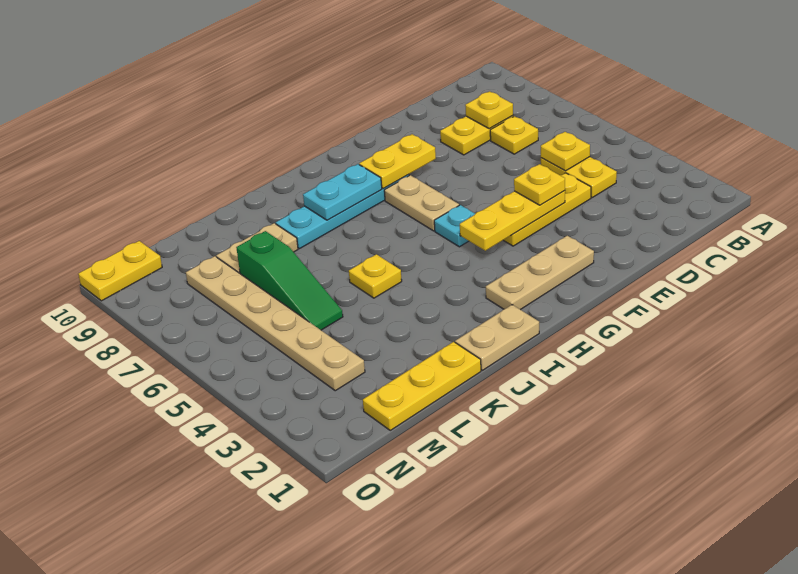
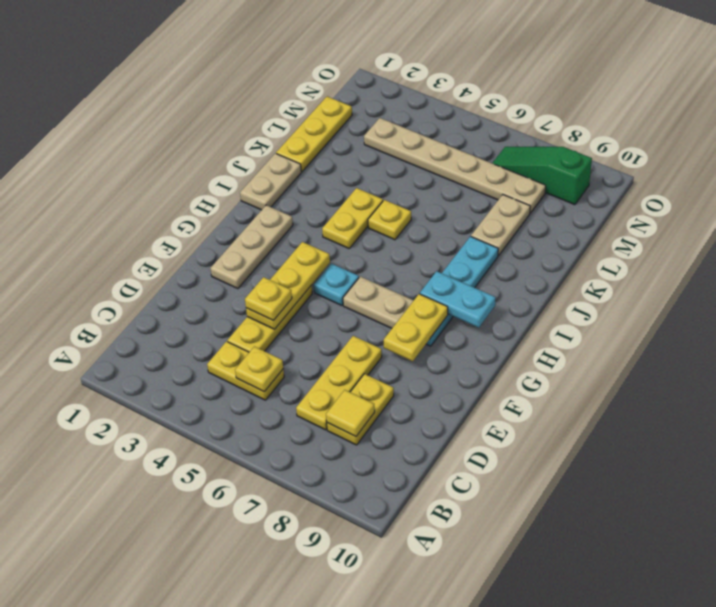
yellow 1x1 plate [490,116,538,154] -> yellow 1x3 plate [296,336,382,430]
yellow 1x1 plate [465,91,513,129] -> yellow 1x1 tile [326,390,375,437]
cyan 1x2 plate [303,164,382,220] -> cyan 1x2 plate turned to [420,271,496,328]
green 1x3 slope [236,231,343,330] -> green 1x3 slope moved to [492,147,592,205]
yellow 1x2 plate [78,241,162,301] -> yellow 1x2 plate moved to [322,188,383,248]

